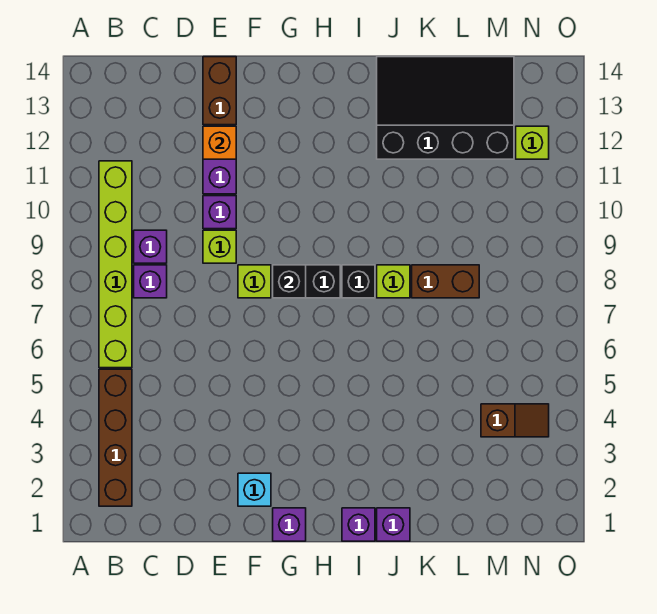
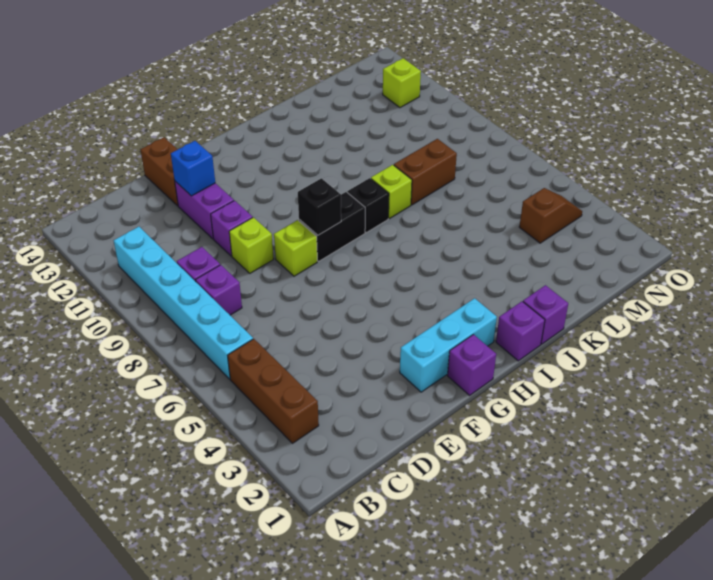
brown 1x4 brick [99,369,132,506] -> brown 1x3 brick [228,339,319,443]
lime 1x6 brick [99,161,132,368] -> cyan 1x6 brick [114,227,253,379]
orange 1x1 brick [203,126,236,159] -> blue 1x1 brick [171,141,215,196]
cyan 1x1 brick [238,473,271,506] -> cyan 1x3 brick [400,298,497,392]
black 3x4 slope [377,57,514,159] -> none

